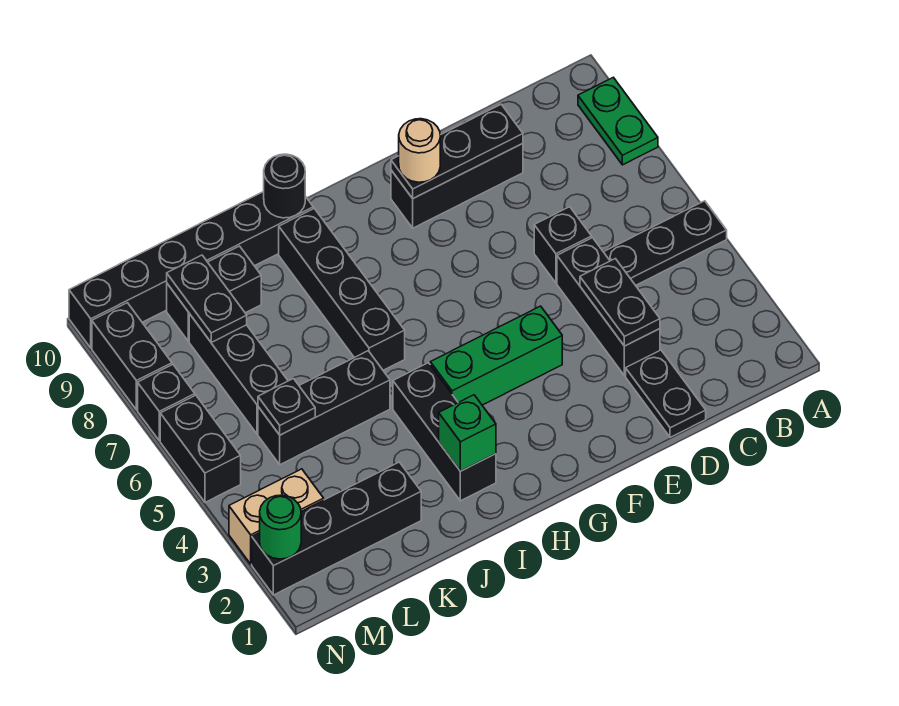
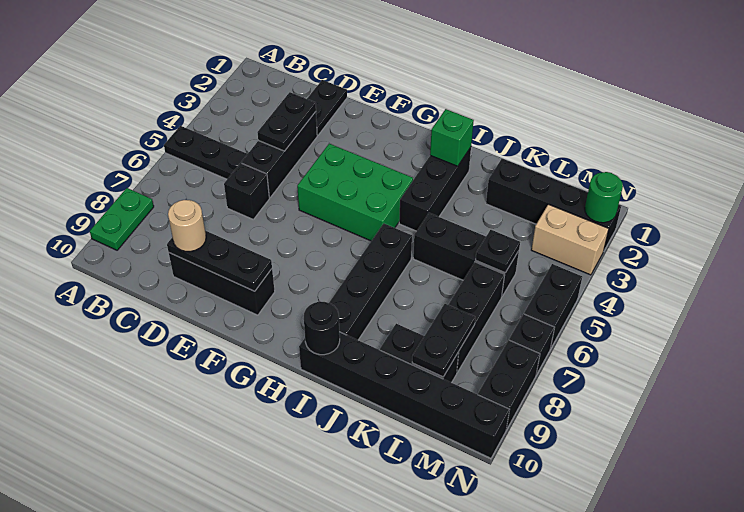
green 1x3 brick [430,306,562,405] -> green 2x3 brick [297,144,413,241]
tan 1x1 round brick [399,119,440,182] -> tan 1x1 round brick moved to [168,200,206,251]

